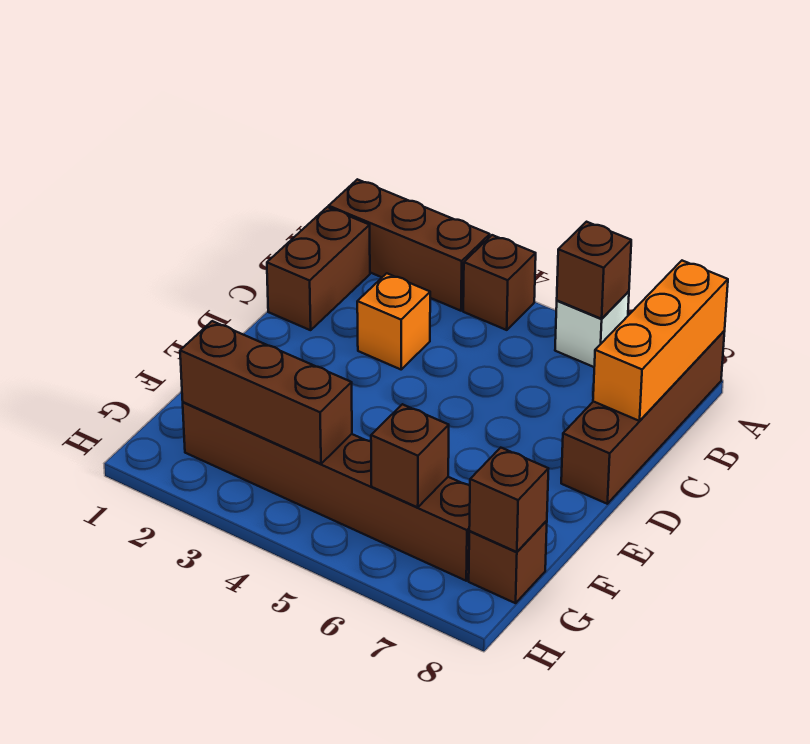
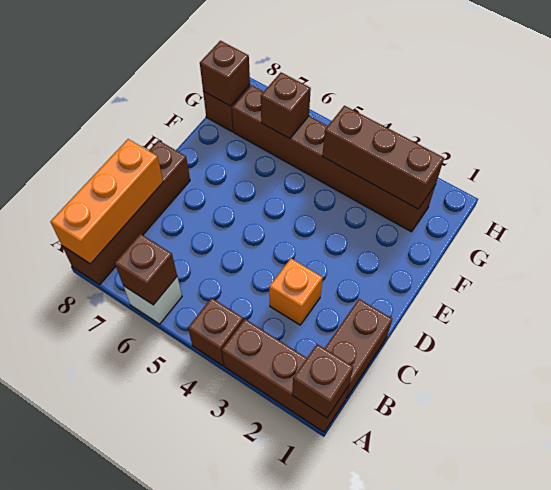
none -> brown 1x1 brick [292,344,353,418]

